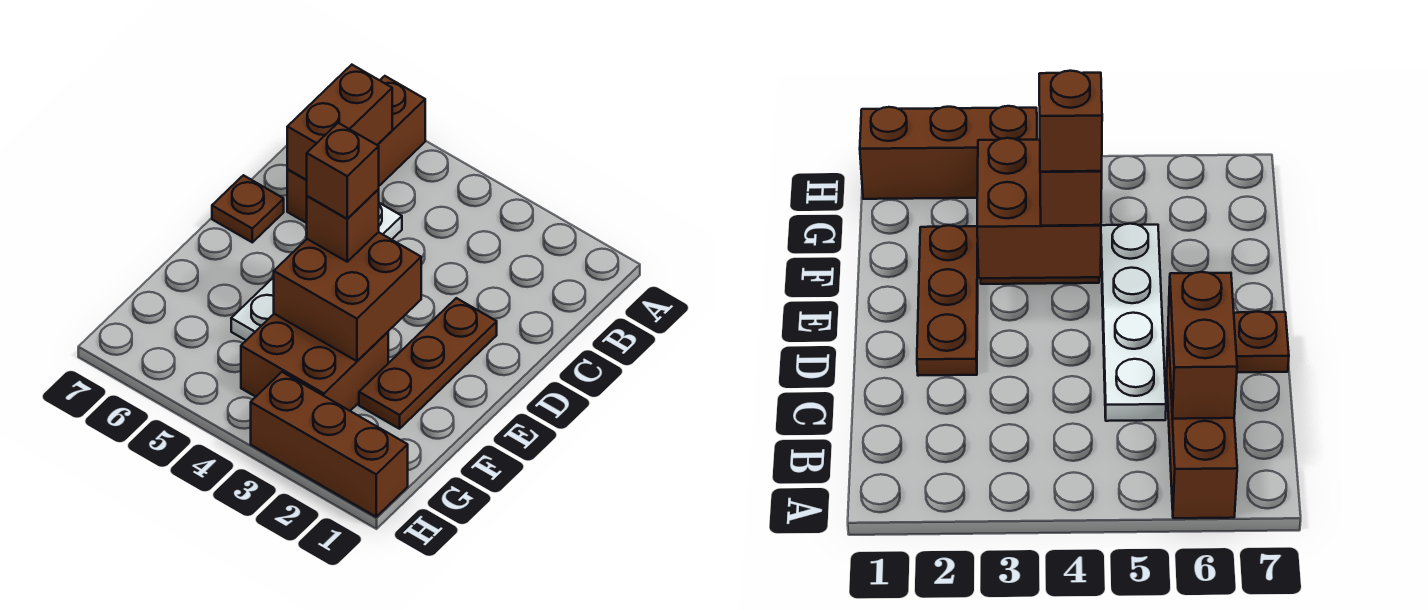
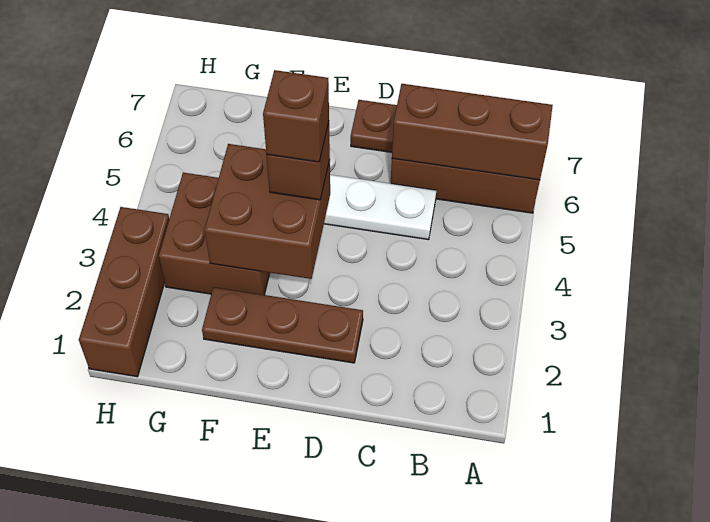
brown 1x2 brick [287,65,392,180] -> brown 1x3 brick [392,84,553,180]

